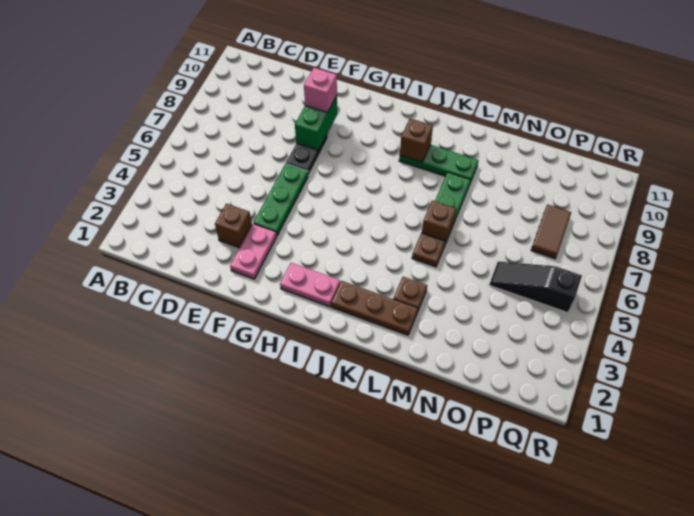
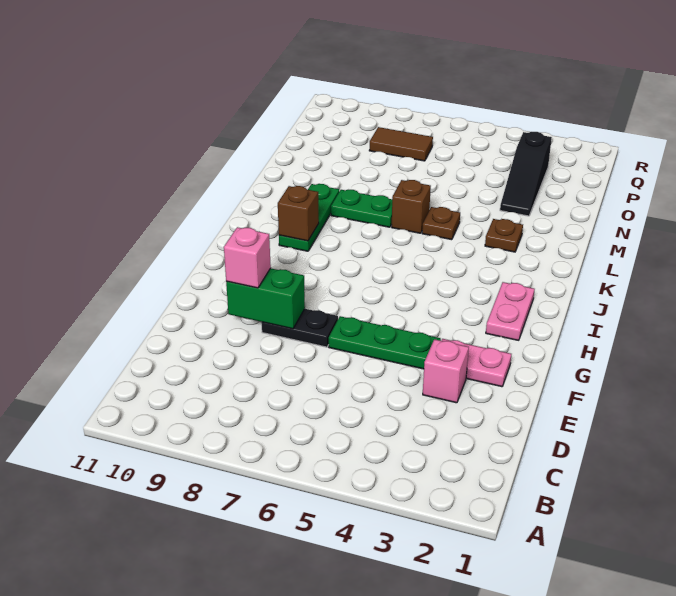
brown 1x1 brick [215,204,252,248] -> pink 1x1 brick [423,339,469,403]
brown 1x3 plate [331,281,418,335] -> none
black 1x3 slope [489,262,582,313] -> black 1x3 slope moved to [500,132,552,216]

